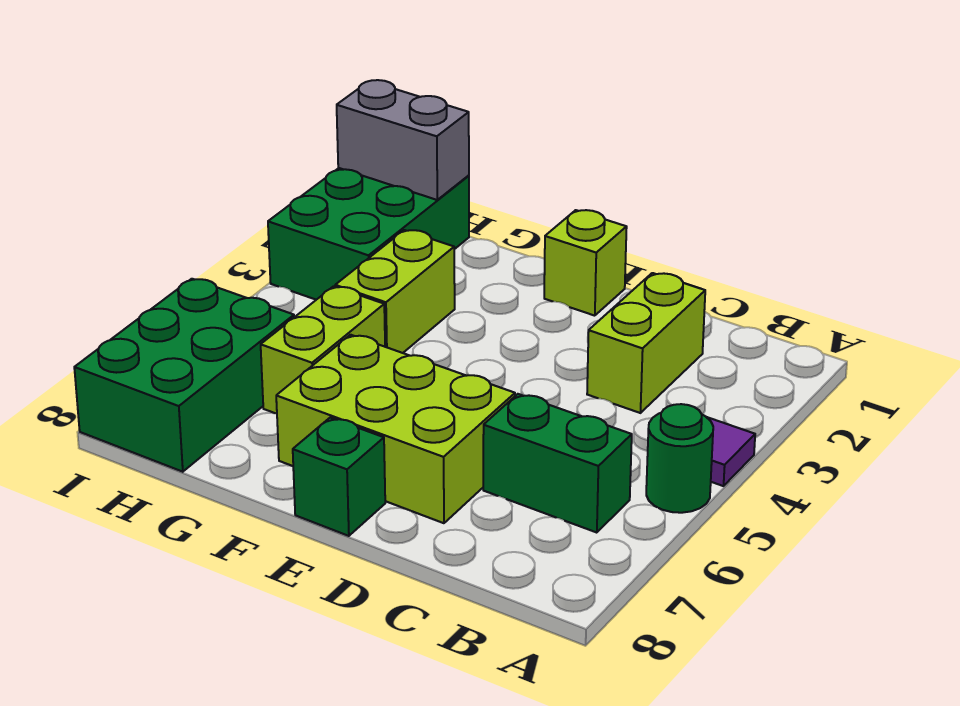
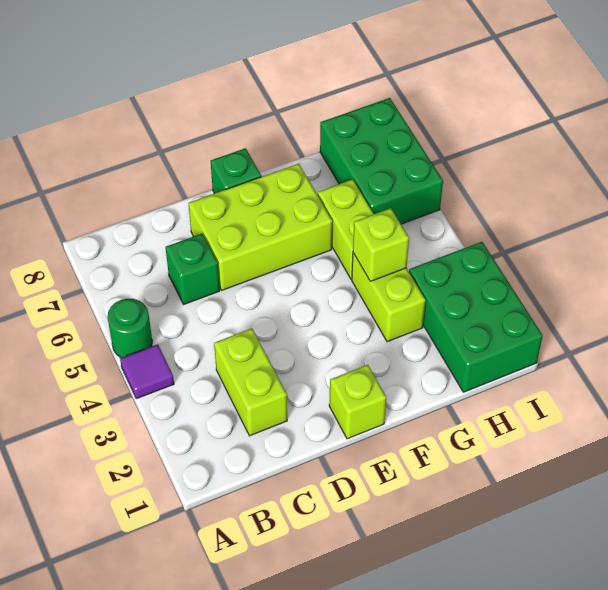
green 1x2 brick [483,394,632,533] -> green 1x1 brick [166,234,220,304]
none -> lime 1x1 brick [353,208,409,281]
grey 1x2 brick [337,80,469,200] -> none

